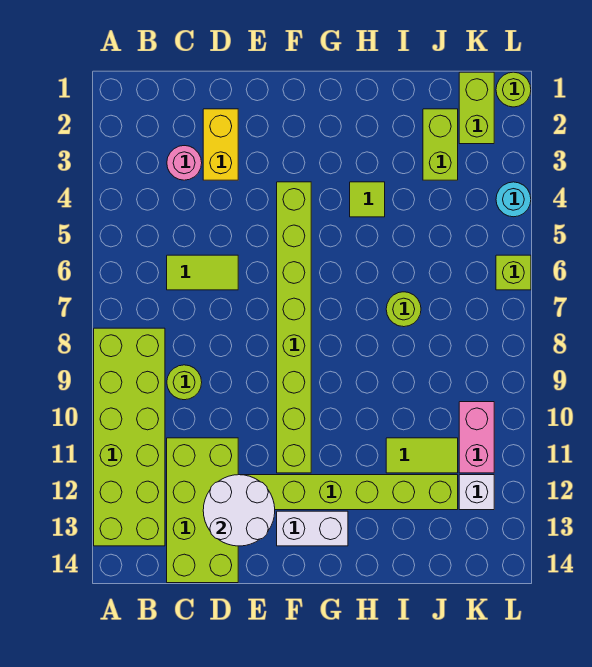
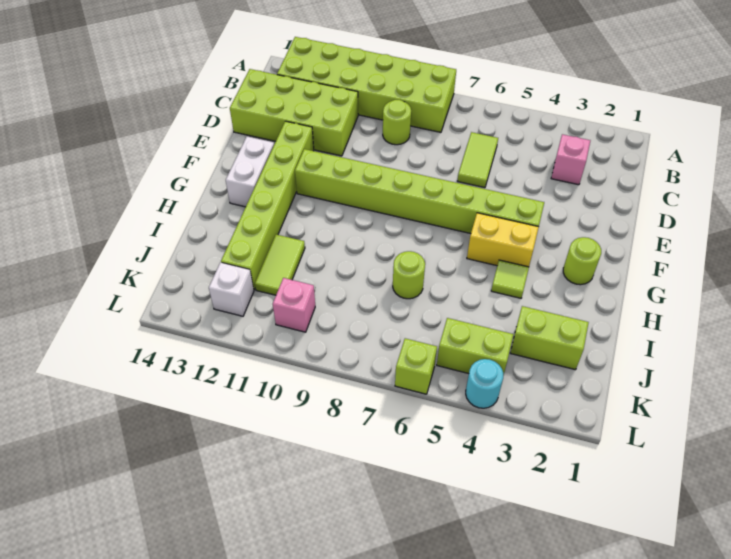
pink 1x1 round brick [167,146,202,180] -> pink 1x1 brick [551,134,590,185]
yellow 1x2 brick [203,109,238,180] -> yellow 1x2 brick moved to [467,213,539,267]
white 2x2 round brick [203,475,275,546] -> none
lime 1x2 brick [459,72,494,144] -> lime 1x2 brick moved to [437,318,514,375]
pink 1x2 brick [459,402,494,473] -> pink 1x1 brick [273,278,315,332]
lime 1x1 round brick [496,72,531,107] -> lime 1x1 round brick moved to [563,237,601,285]

